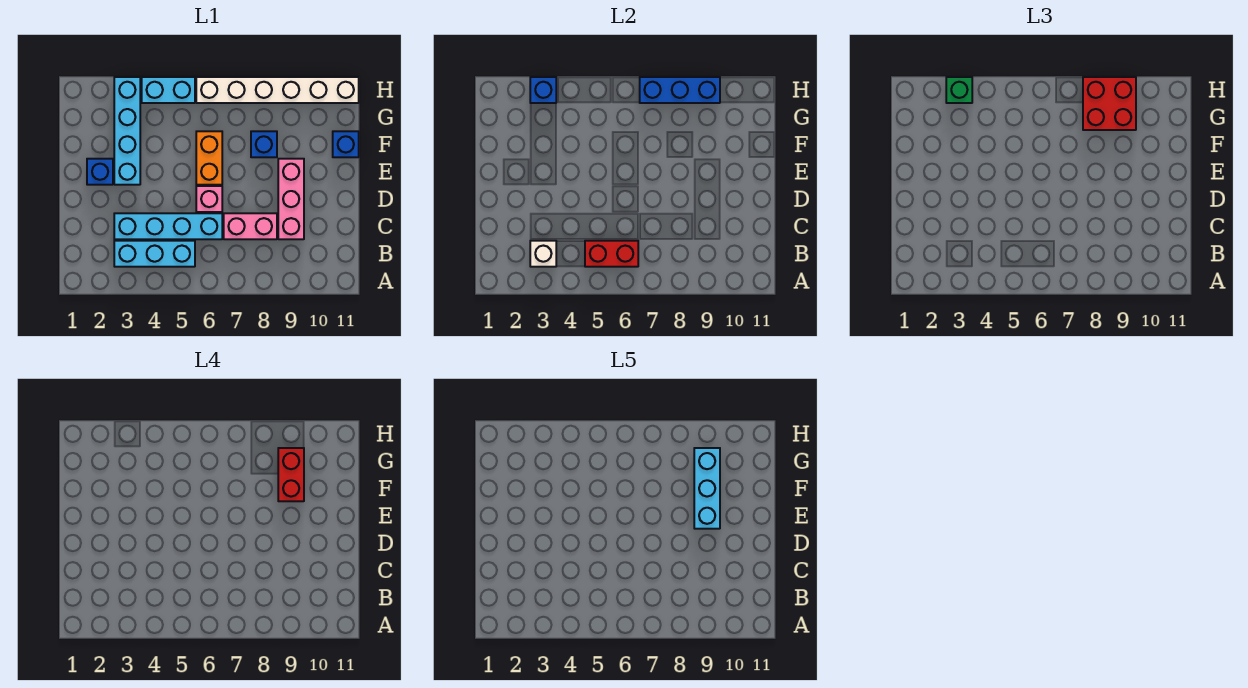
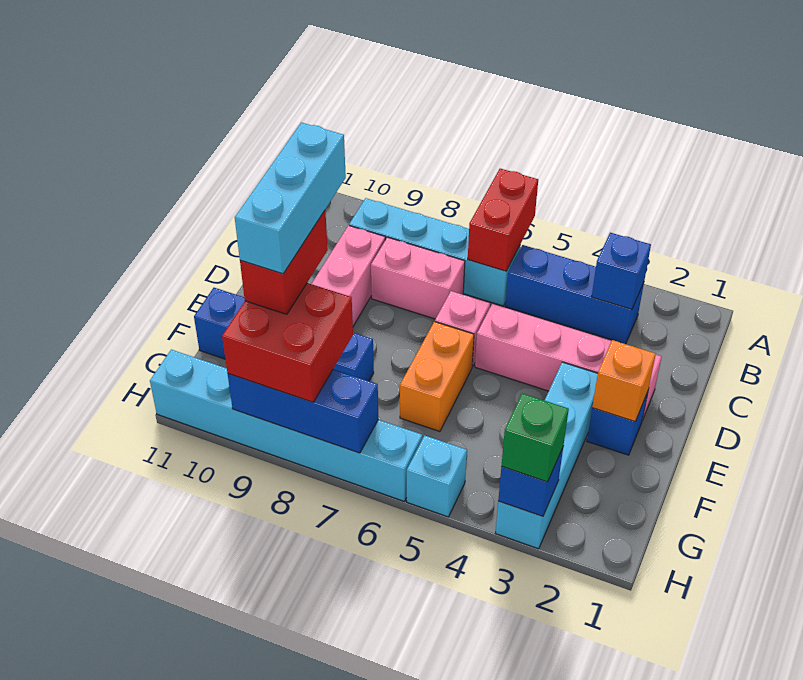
cyan 1x3 brick [114,241,195,267] -> blue 1x3 brick [506,245,644,344]
white 1x1 brick [530,241,556,267] -> blue 1x1 brick [592,233,651,309]
red 1x2 brick [585,241,638,267] -> red 1x2 brick turned to [468,169,538,271]
cyan 1x4 brick [114,213,222,239] -> cyan 1x4 brick moved to [349,198,520,306]
none -> pink 1x4 brick [475,304,661,420]
none -> orange 1x1 brick [592,340,656,422]
cyan 1x2 brick [142,77,195,103] -> cyan 1x1 brick [407,435,467,517]
white 1x6 brick [196,77,359,103] -> cyan 1x6 brick [150,350,422,501]

